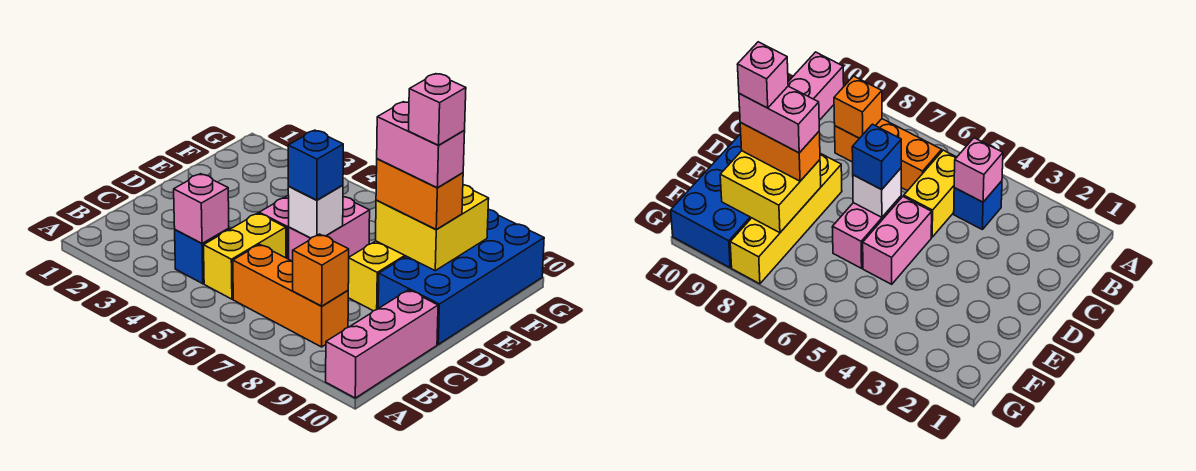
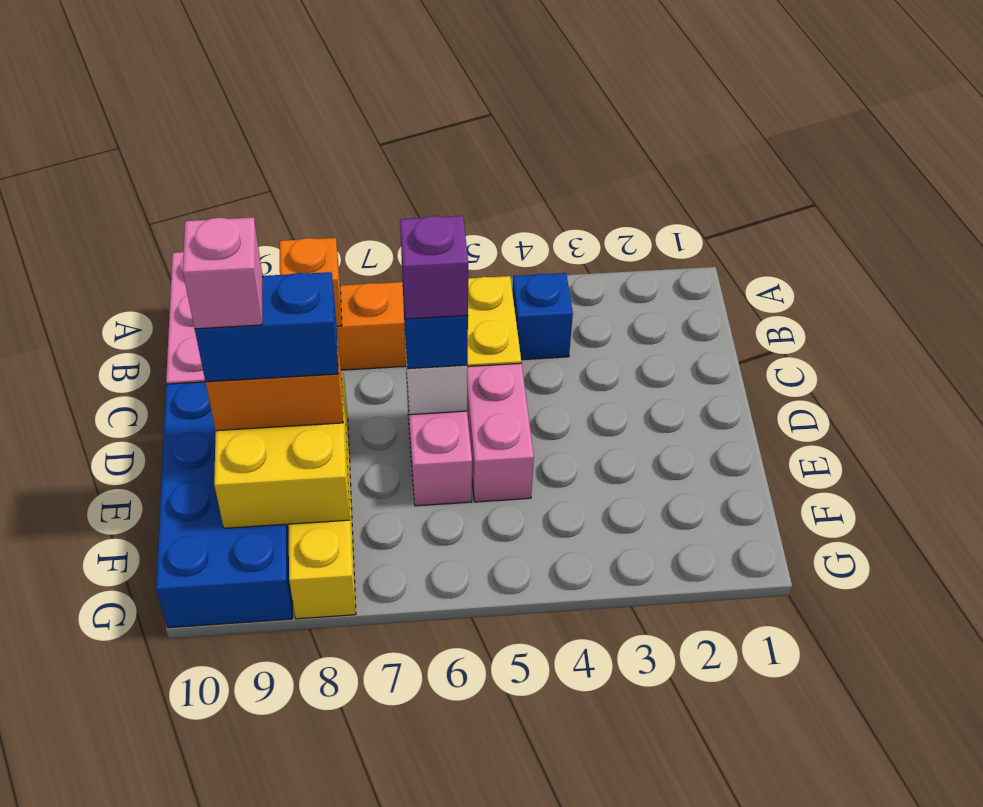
pink 1x1 brick [174,174,229,244] -> none
none -> purple 1x1 brick [400,216,468,319]
pink 1x2 brick [377,102,465,188] -> blue 1x2 brick [195,272,338,382]

